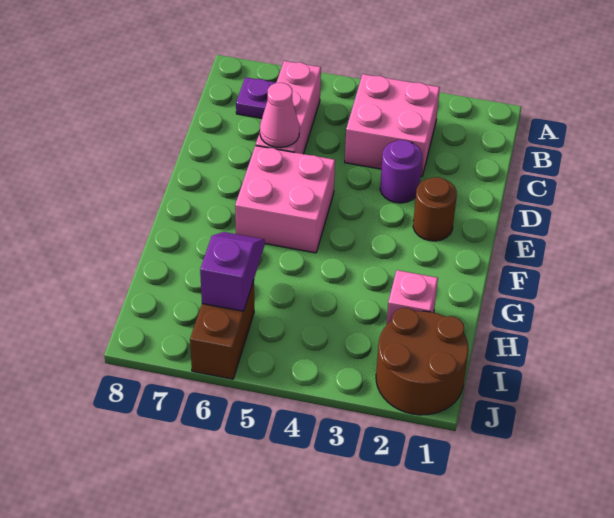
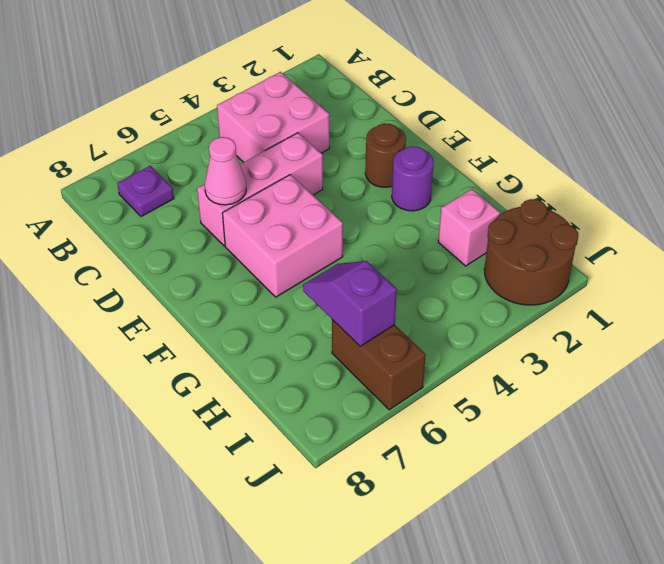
pink 1x3 brick [256,61,321,154] -> pink 1x3 brick turned to [197,133,323,246]
purple 1x1 round brick [380,140,422,203] -> purple 1x1 round brick moved to [392,146,434,211]

